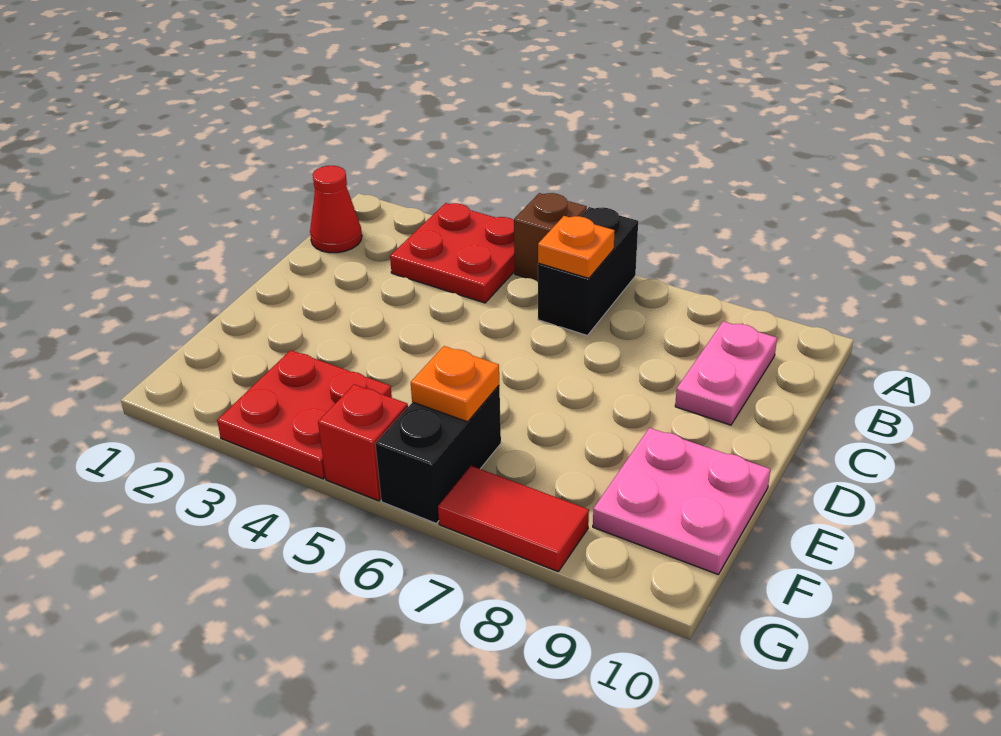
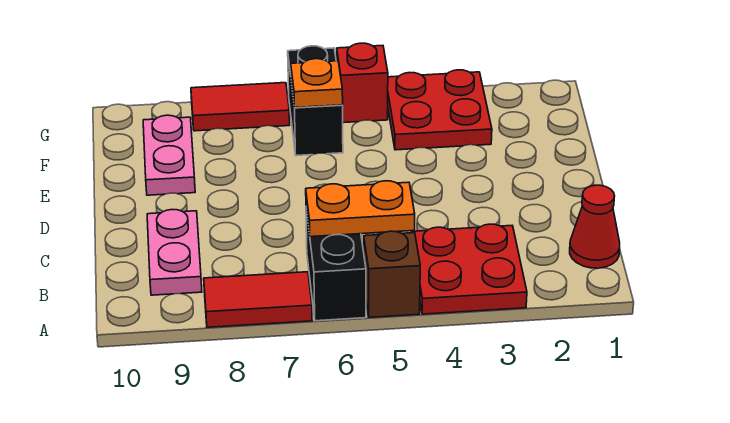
none -> red 1x2 tile [204,272,312,327]
orange 1x1 plate [538,216,615,278] -> orange 1x2 plate [306,181,415,237]
pink 2x2 plate [593,428,771,574] -> pink 1x2 plate [143,115,195,195]

